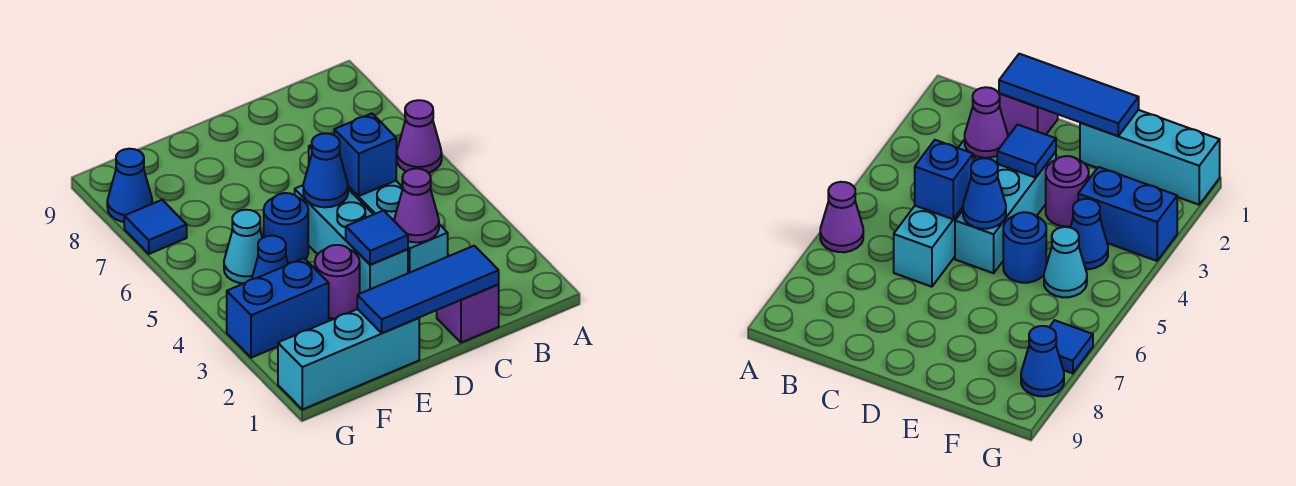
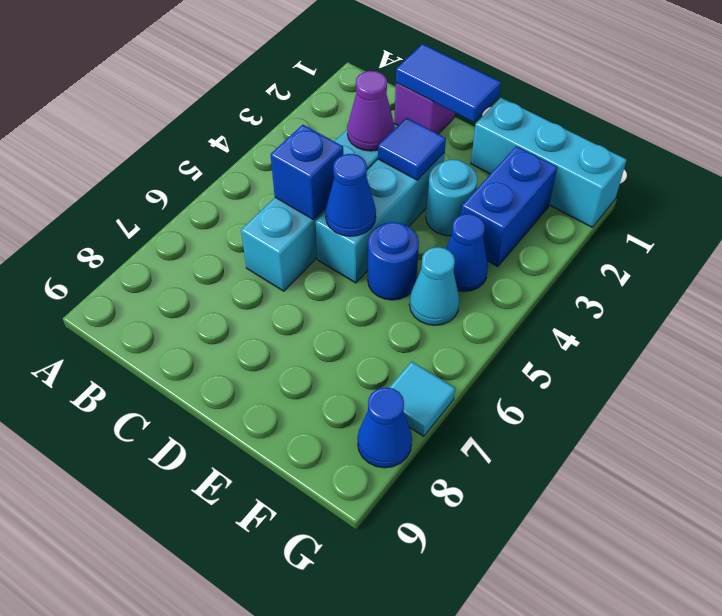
purple 1x1 cone [397,100,442,173] -> none
blue 1x3 tile [357,246,499,333] -> blue 1x2 tile [396,44,501,122]
purple 1x1 round brick [315,245,360,319] -> cyan 1x1 round brick [426,160,478,236]
blue 1x2 brick [227,258,329,358] -> blue 1x2 brick turned to [461,146,557,266]
blue 1x1 tile [124,200,187,254] -> cyan 1x1 tile [389,361,455,436]

